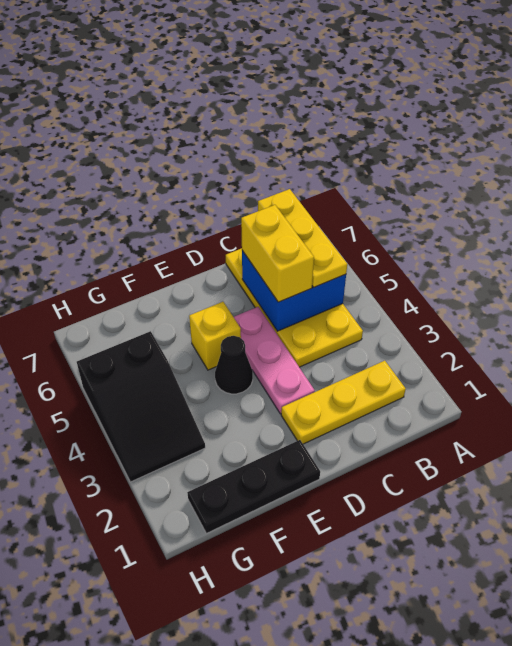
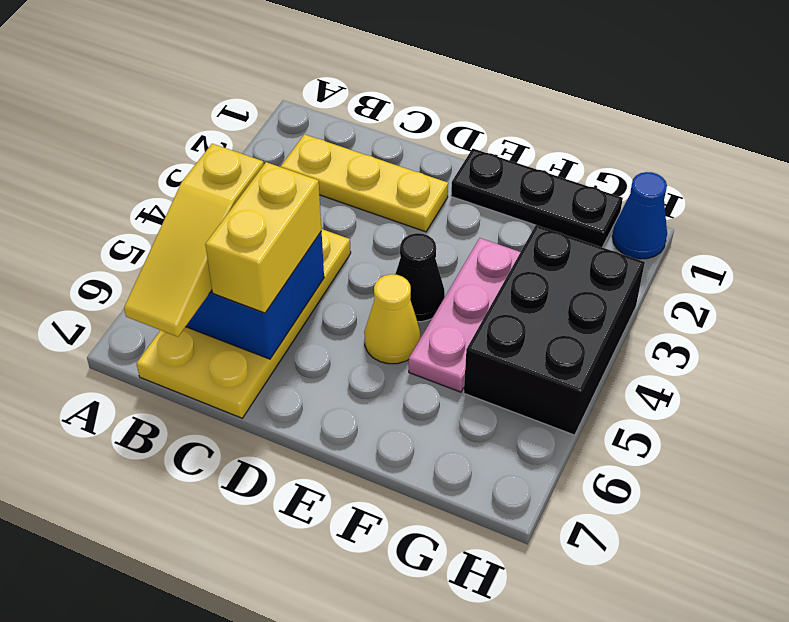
yellow 1x3 plate [258,189,347,287] -> yellow 1x3 slope [124,144,264,337]
pink 1x3 plate [234,307,315,414] -> pink 1x3 plate moved to [409,238,520,392]
yellow 1x1 brick [189,302,241,370] -> yellow 1x1 cone [364,274,421,364]
black 2x3 slope [77,331,205,482] -> black 2x3 brick [464,225,645,435]
none -> blue 1x1 cone [612,172,667,259]

